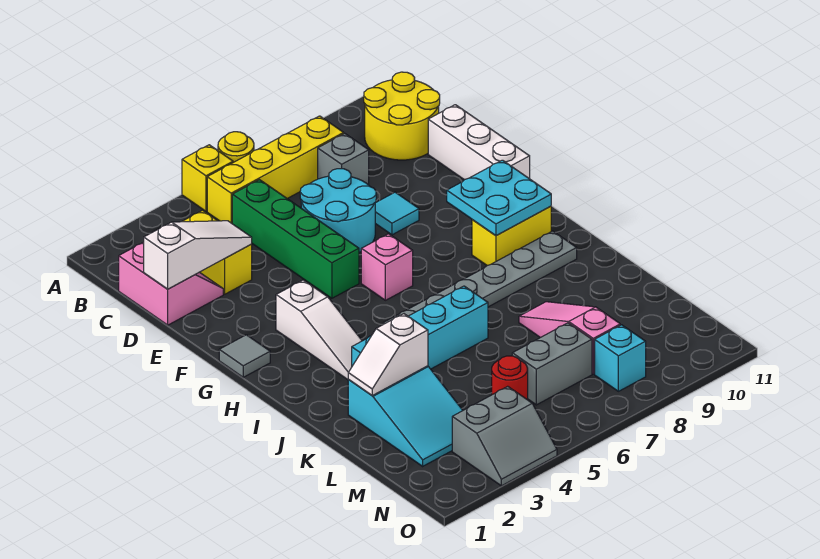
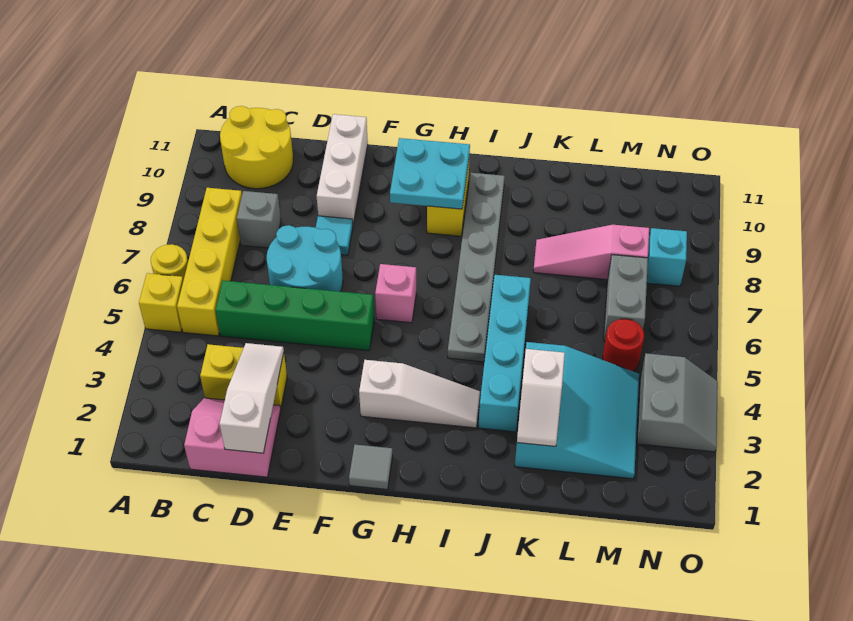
white 1x3 brick [428,105,530,180] -> white 1x3 brick turned to [317,114,368,224]
cyan 2x3 slope [348,366,463,466] -> cyan 3x3 slope [515,342,639,479]

